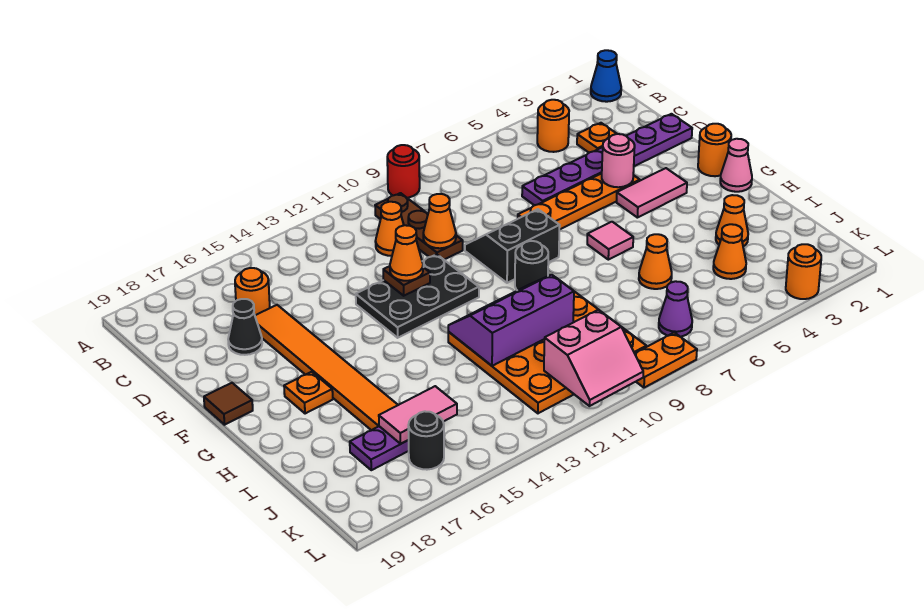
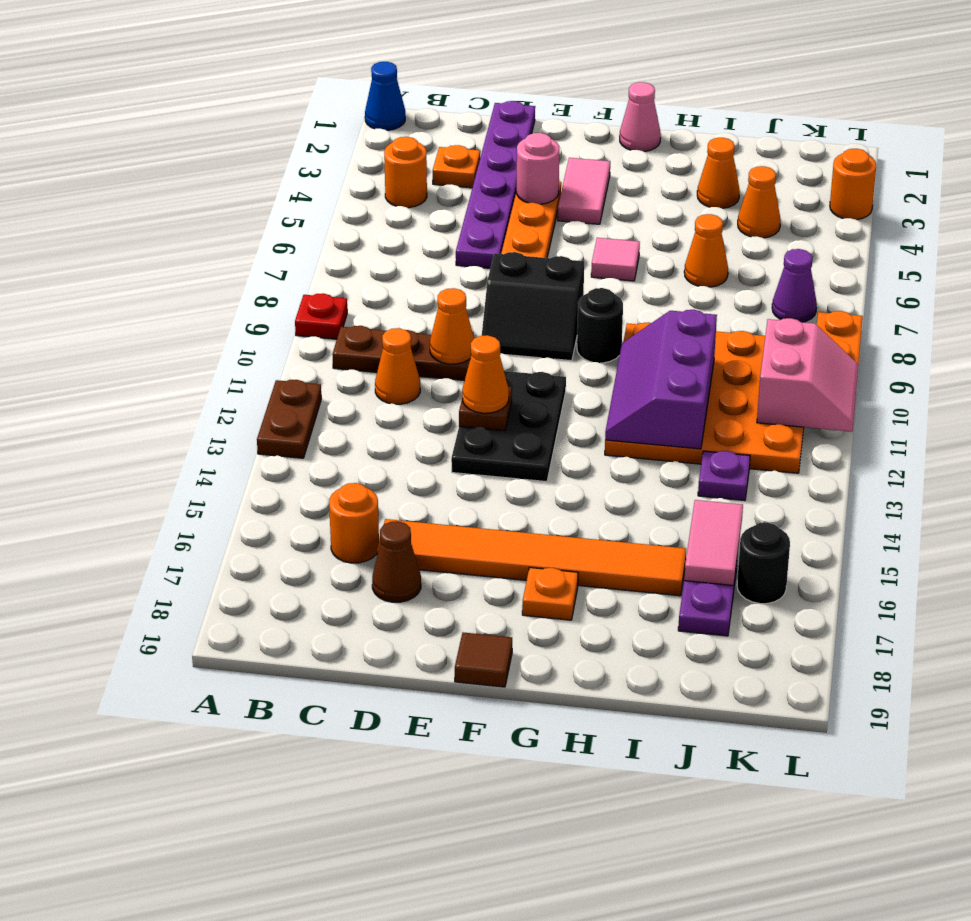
red 1x1 round brick [387,145,420,198] -> red 1x1 plate [295,293,347,339]
none -> brown 1x2 plate [257,380,321,458]
black 1x1 cone [228,299,262,355] -> brown 1x1 cone [372,521,421,602]
black 2x2 slope [465,209,560,283] -> black 2x2 slope turned to [482,252,584,361]
orange 1x1 round brick [698,124,731,176] -> none
none -> purple 1x1 plate [698,451,750,500]

